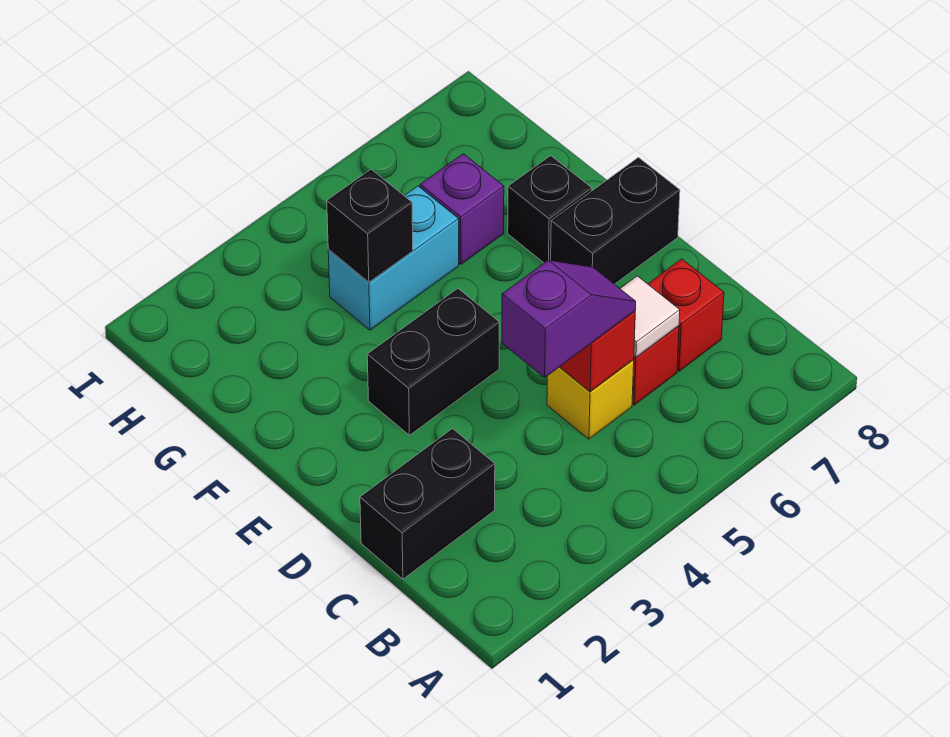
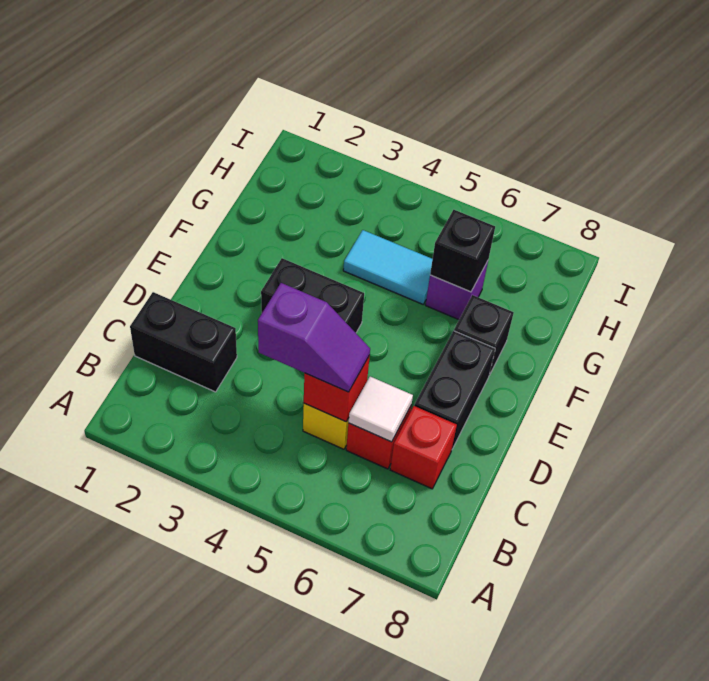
black 1x2 brick [551,157,680,284] -> black 1x2 brick turned to [414,331,495,449]
cyan 1x2 brick [328,186,459,330] -> cyan 1x2 tile [343,230,432,304]
black 1x1 brick [327,169,413,282] -> black 1x1 brick moved to [430,210,495,292]

